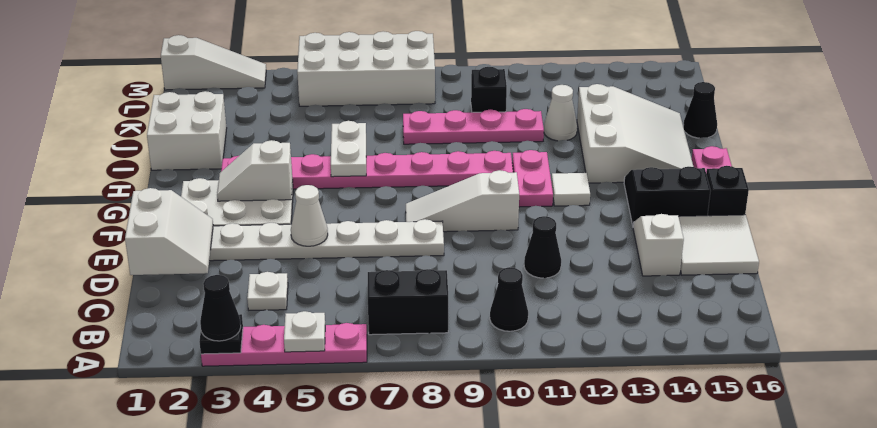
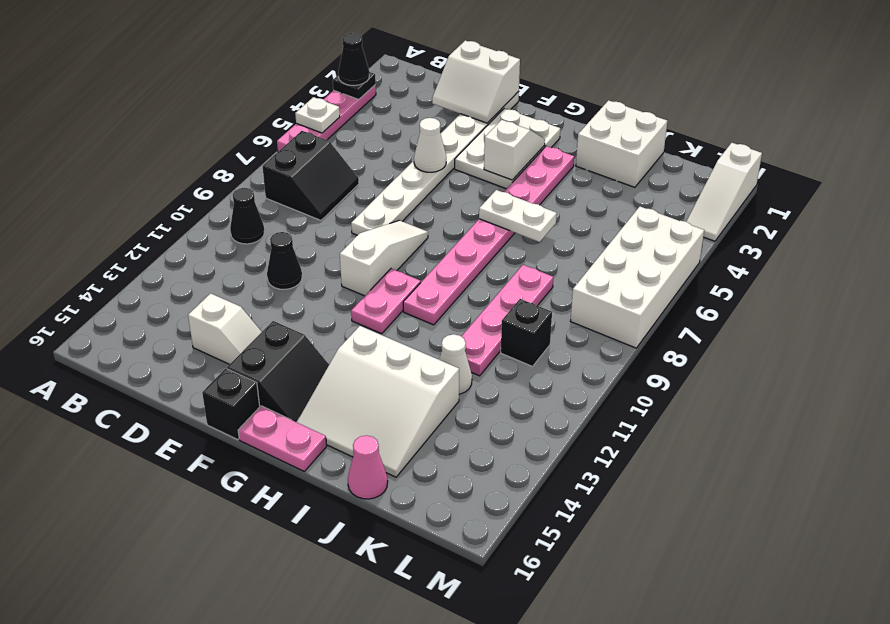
white 1x1 plate [247,272,288,310] -> none
white 2x2 tile [679,215,759,275] -> none
pink 1x2 plate [512,150,553,207] -> pink 1x2 plate turned to [351,269,421,334]
white 1x1 tile [551,173,590,206] -> none
black 1x1 cone [683,82,717,138] -> pink 1x1 cone [348,435,388,499]

